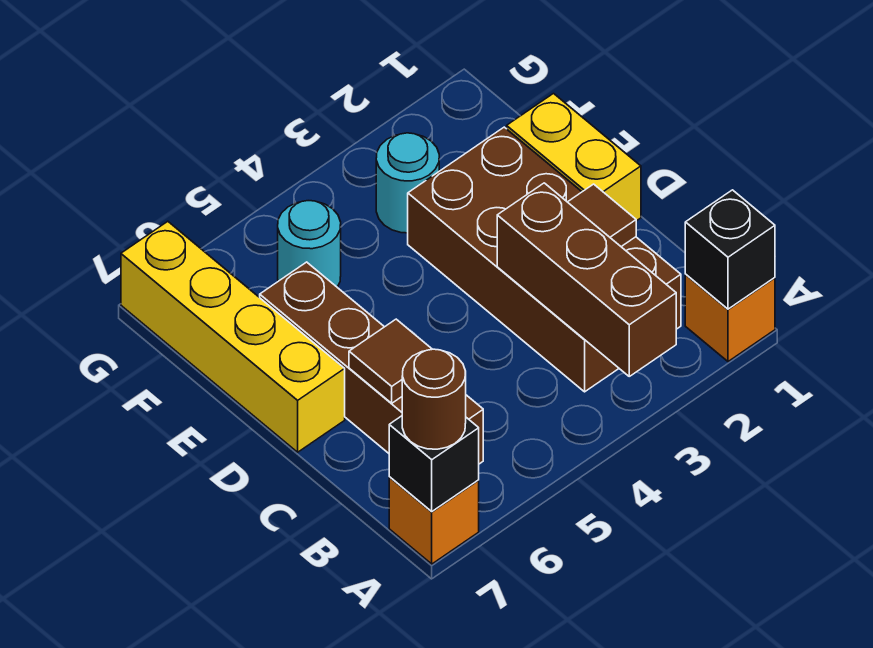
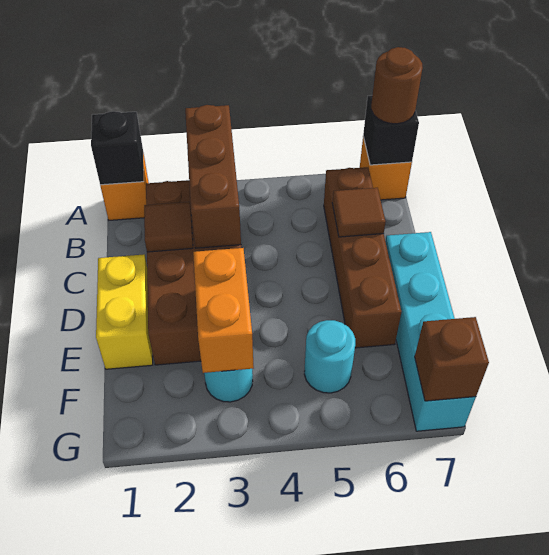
yellow 1x4 brick [121,221,345,452] -> cyan 1x4 brick [385,232,476,431]
none -> orange 1x2 brick [193,248,254,373]
none -> brown 1x1 brick [415,317,489,401]

